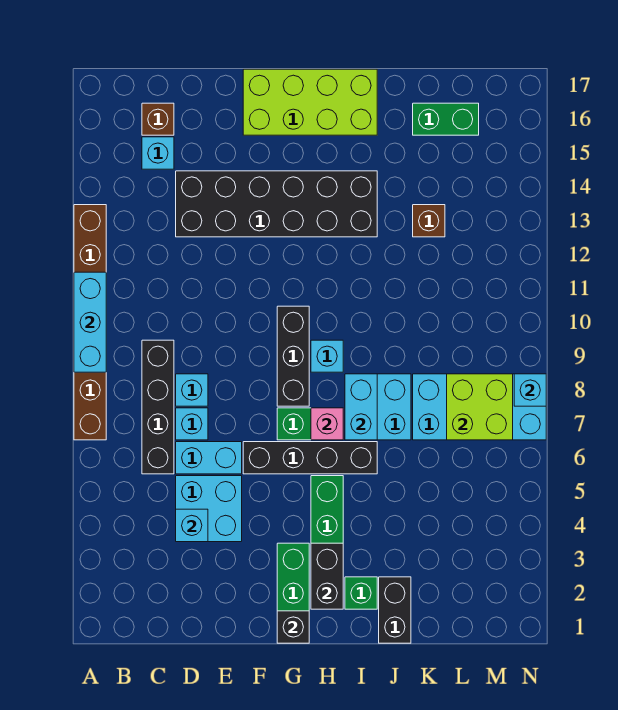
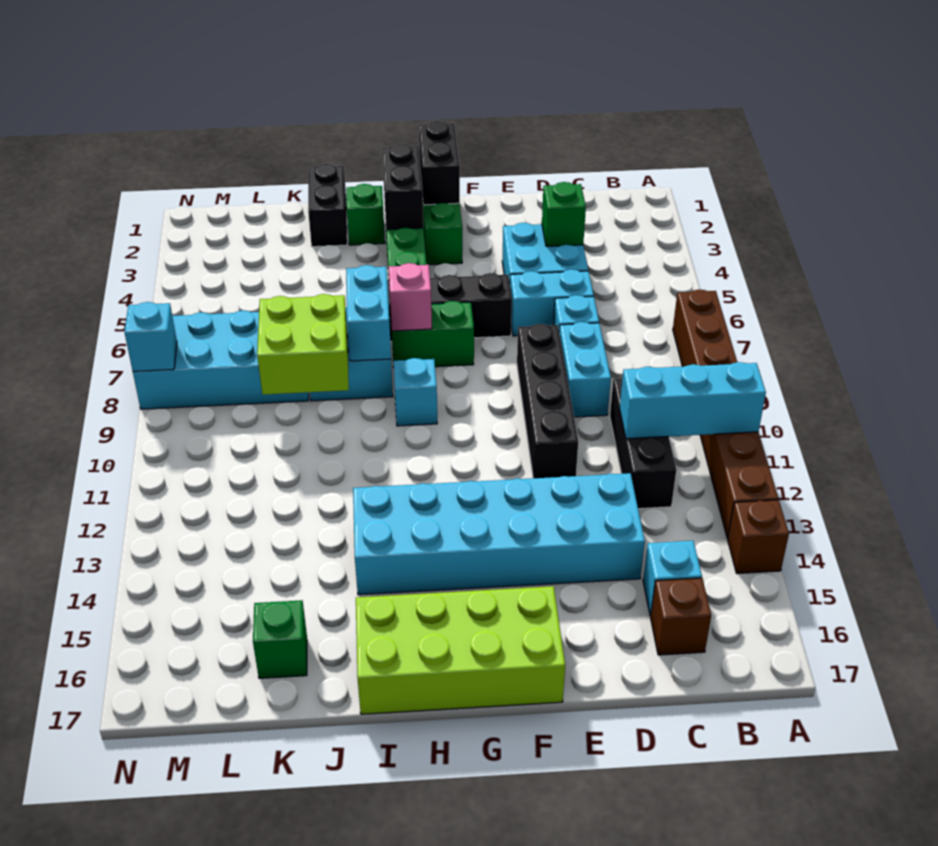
cyan 1x3 brick [74,272,106,372] -> cyan 1x3 brick turned to [620,362,766,439]
black 1x4 brick [142,340,174,474] -> black 1x4 brick moved to [517,324,578,478]
cyan 1x1 brick [176,509,208,542] -> green 1x1 brick [542,182,586,246]
cyan 1x1 brick [176,374,208,406] -> cyan 1x2 brick [559,322,611,417]
black 2x6 brick [176,171,377,237] -> cyan 2x6 brick [353,473,645,595]
black 1x1 brick [277,611,309,643] -> black 1x2 brick [419,121,460,205]
black 1x3 brick [277,306,309,406] -> black 1x3 brick moved to [610,379,676,509]
brown 1x1 brick [413,205,445,237] -> brown 1x1 brick moved to [728,500,789,574]
green 1x2 brick [413,103,479,135] -> green 1x1 brick [253,600,307,678]
lime 2x2 brick [447,374,513,440] -> lime 2x2 brick moved to [257,294,349,395]

